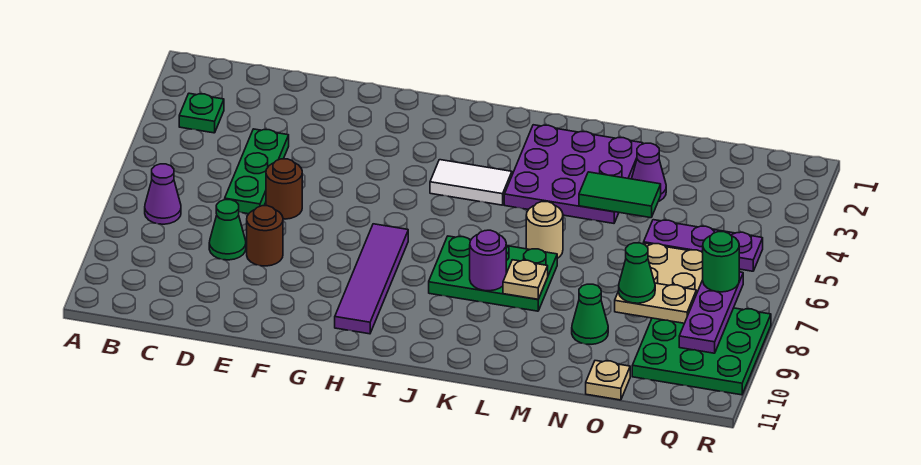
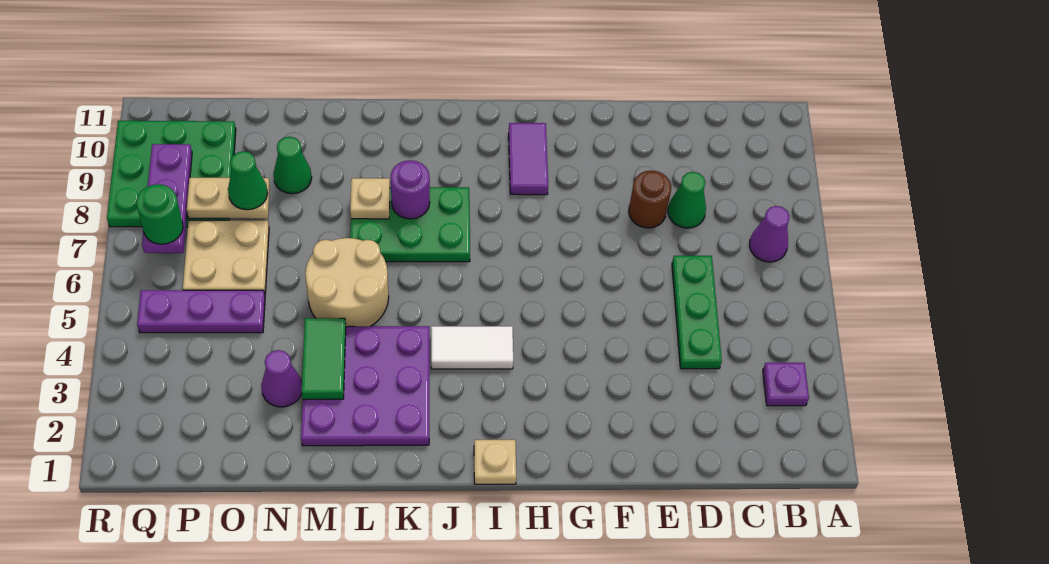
green 1x1 plate [179,93,224,133] -> purple 1x1 plate [763,363,809,406]
brown 1x1 round brick [266,159,302,219] -> none
purple 1x4 tile [335,224,408,334] -> purple 1x2 tile [509,123,548,195]
tan 1x1 round brick [526,202,563,258] -> tan 2x2 round brick [305,238,389,327]
green 1x2 tile [579,172,661,218] -> green 1x2 tile turned to [302,318,346,400]
tan 1x1 plate [586,361,630,400] -> tan 1x1 plate moved to [474,440,516,484]

